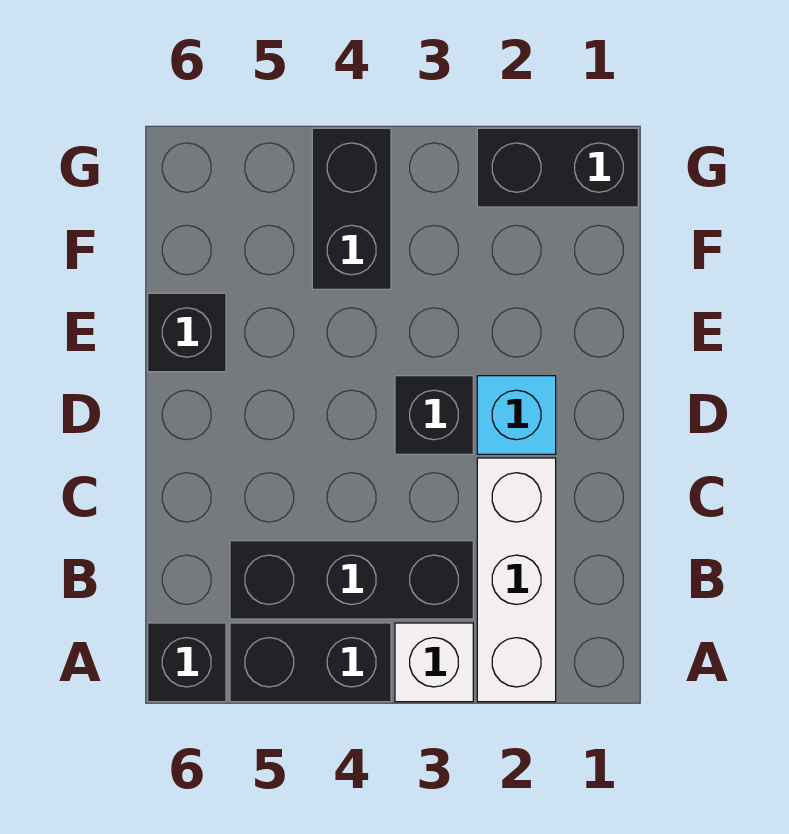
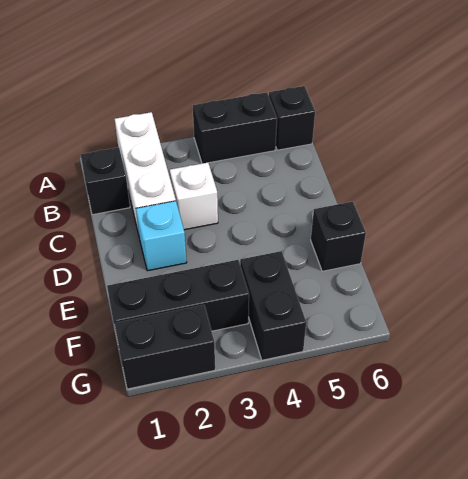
white 1x1 brick [395,623,473,702] -> white 1x1 brick moved to [170,163,218,230]
black 1x3 brick [230,541,473,619] -> black 1x3 brick moved to [107,260,249,341]
black 1x1 brick [395,376,473,454] -> black 1x1 brick moved to [81,147,130,215]

